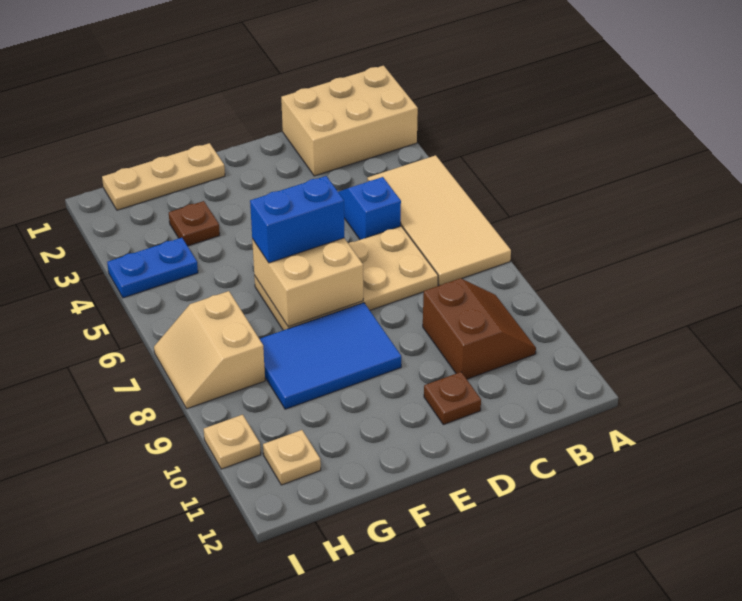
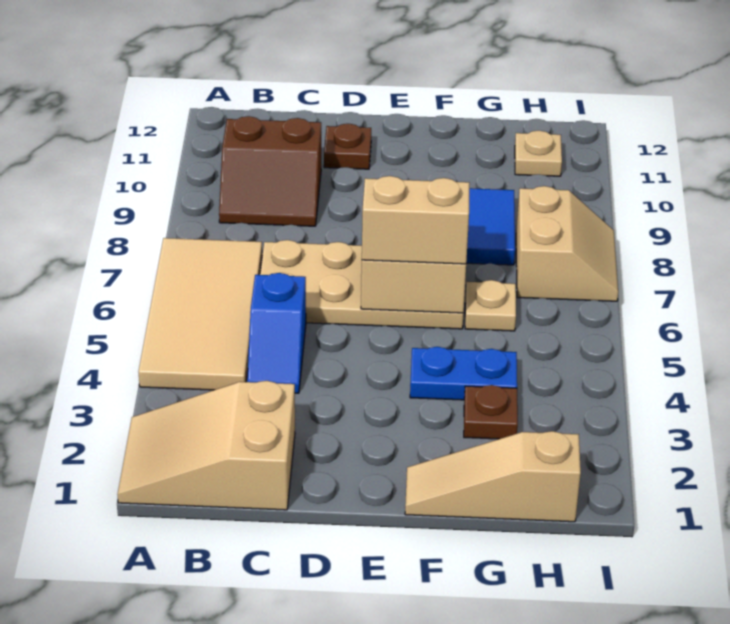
tan 2x3 brick [281,66,418,176] -> tan 2x3 slope [117,381,295,510]
brown 2x2 slope [423,278,536,379] -> brown 2x2 slope turned to [219,116,321,226]
blue 1x2 brick [250,176,344,263] -> tan 1x2 brick [362,176,470,264]
tan 1x3 plate [102,143,225,210] -> tan 1x3 slope [405,431,581,522]
blue 1x2 plate [107,238,198,298] -> blue 1x2 plate moved to [410,347,517,400]
tan 1x1 plate [204,415,261,469] -> tan 1x1 plate moved to [465,280,516,331]

